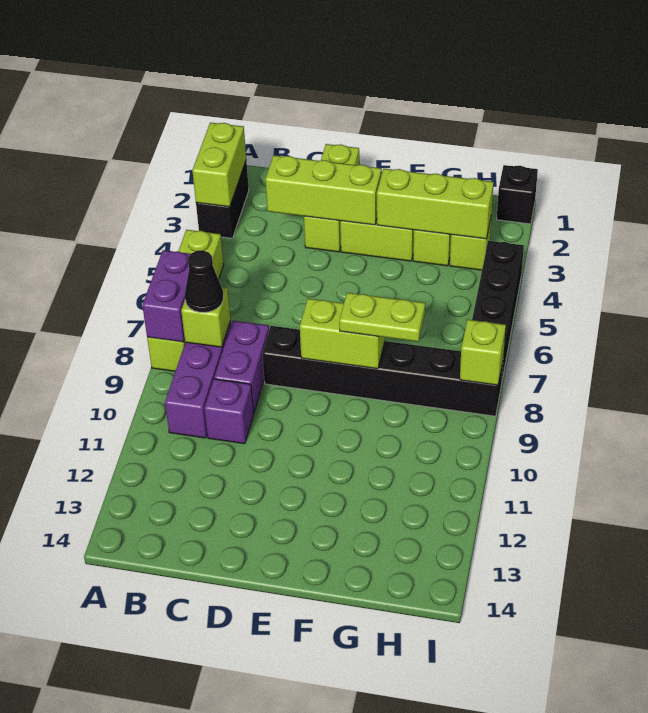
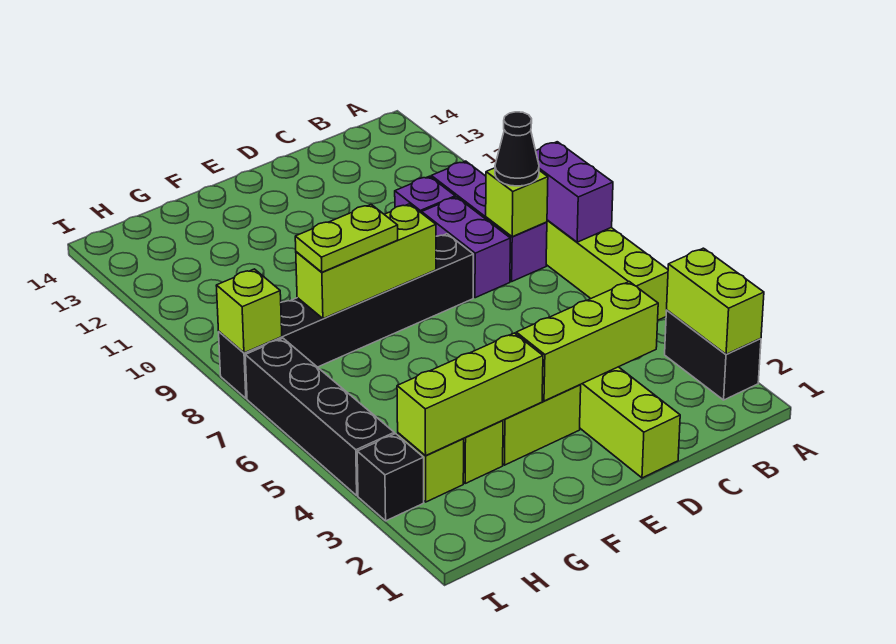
lime 1x2 brick [300,298,385,369] -> lime 1x3 brick [296,204,436,319]
black 1x1 brick [497,165,538,224] -> black 1x1 brick moved to [357,434,424,521]

